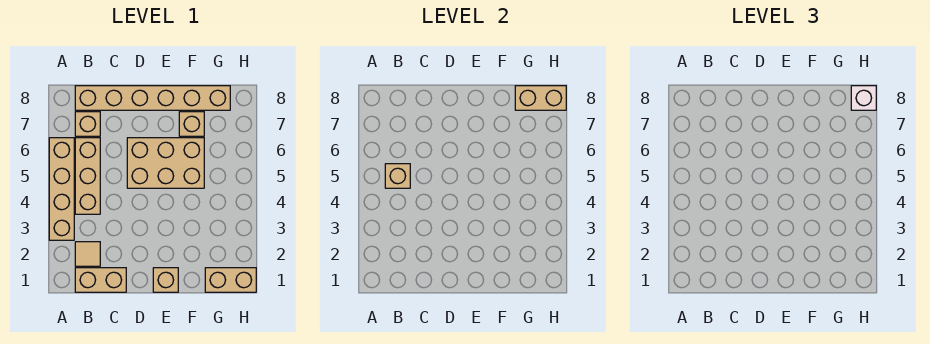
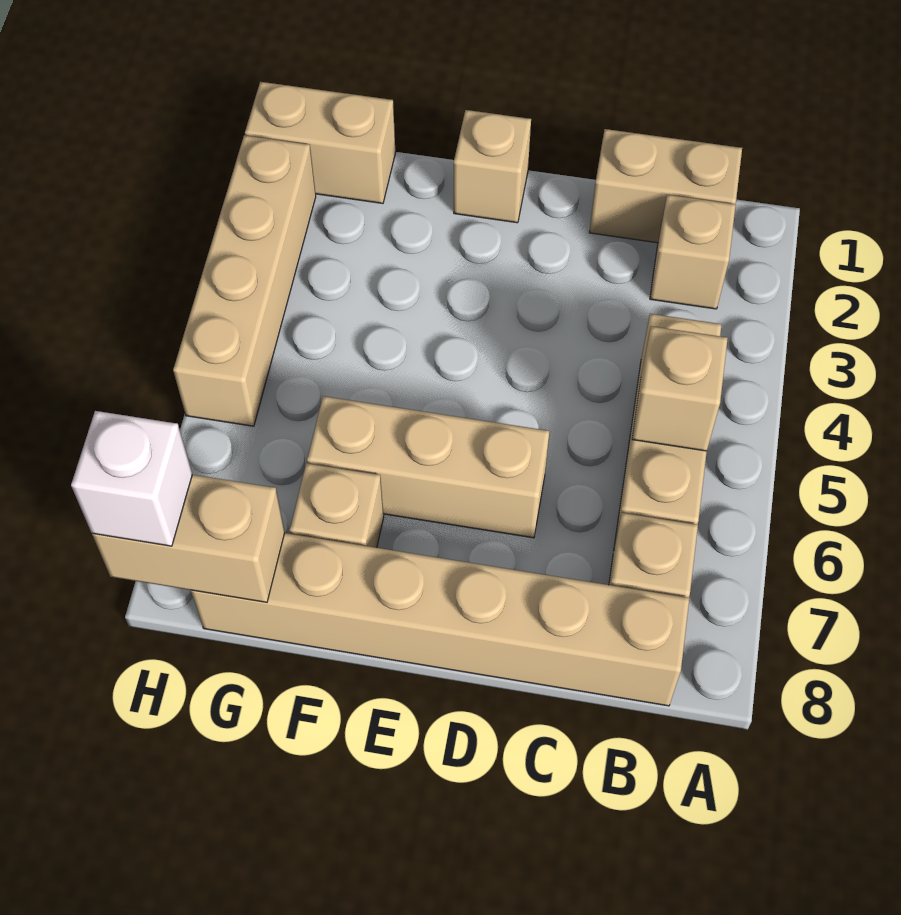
tan 1x4 brick [49,138,74,240] -> tan 1x4 brick moved to [173,135,316,426]
tan 1x1 tile [75,242,100,266] -> tan 1x1 brick [650,195,736,309]
tan 2x3 brick [127,138,204,188] -> tan 1x3 brick [307,396,549,538]

